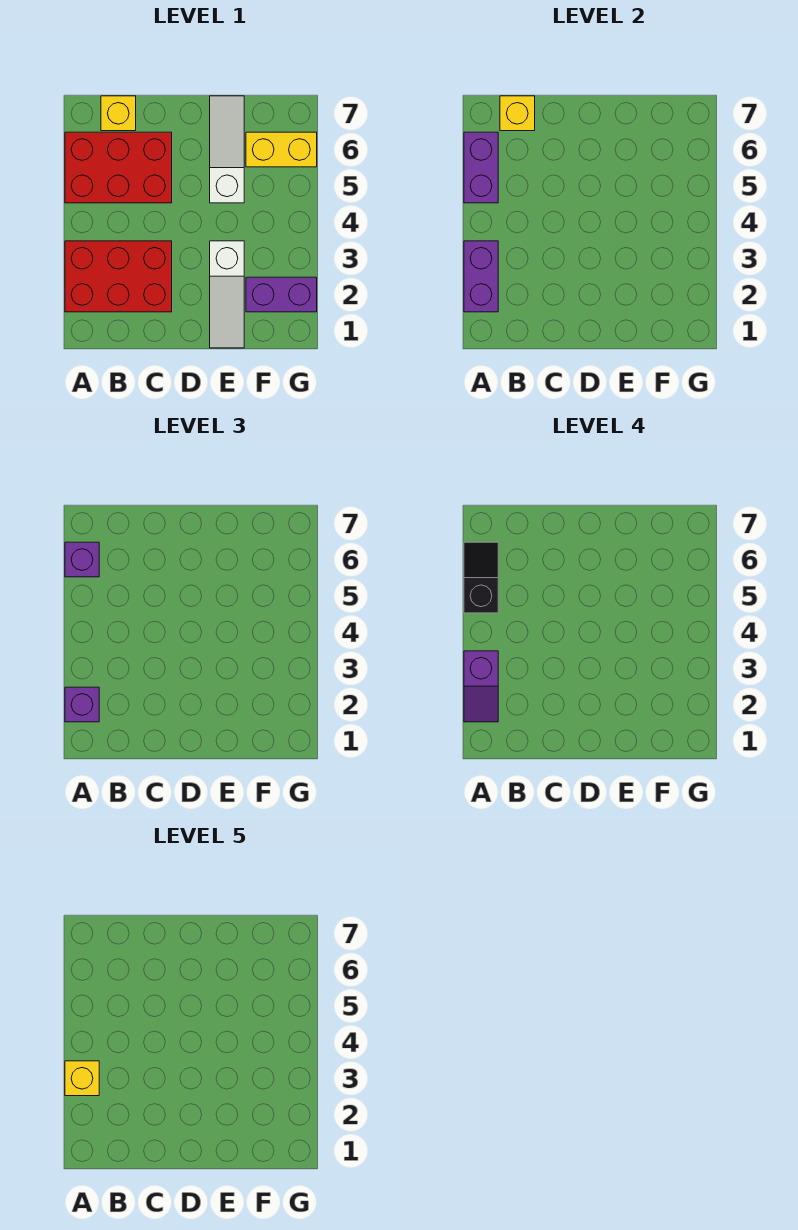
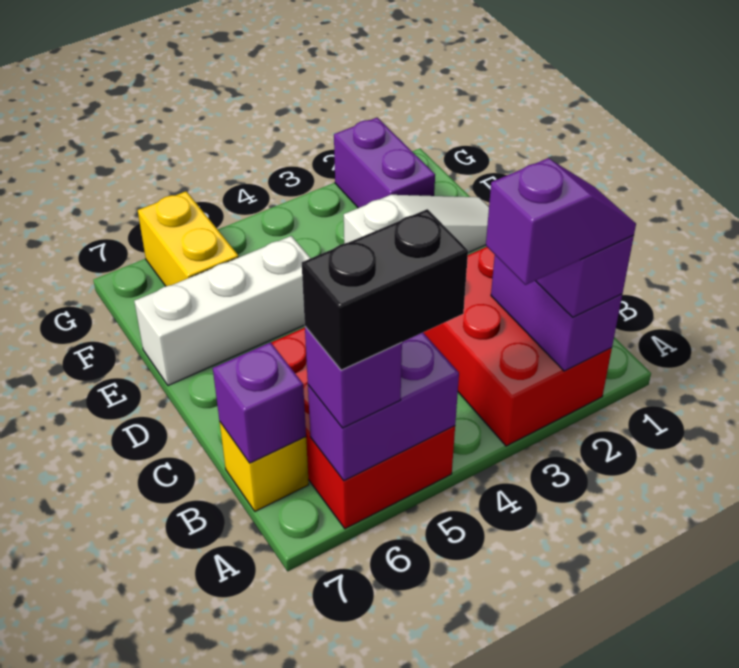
purple 1x2 brick [464,241,498,312] -> purple 1x2 brick turned to [491,255,622,371]
yellow 1x1 brick [65,1061,99,1096] -> none
black 1x2 slope [464,542,498,613] -> black 1x2 brick [302,209,468,370]
yellow 1x1 brick [500,96,535,131] -> purple 1x1 brick [213,342,306,463]
white 1x3 slope [210,96,244,203] -> white 1x3 brick [134,236,310,386]

